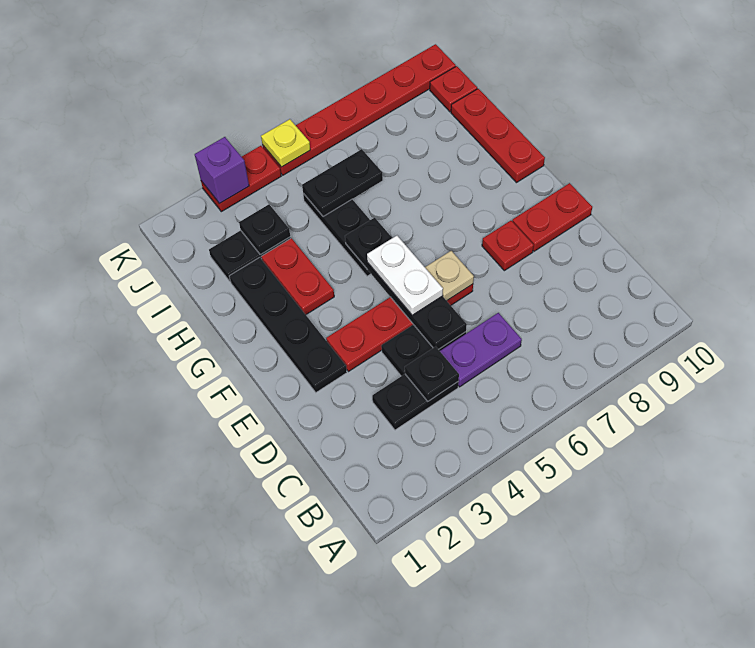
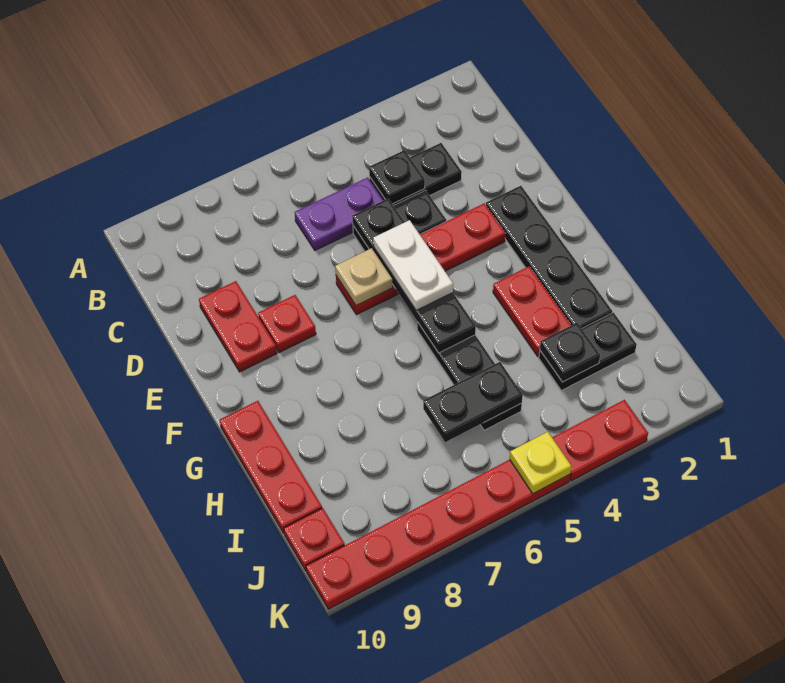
red 1x2 plate [512,183,592,251] -> red 1x2 plate turned to [199,281,277,372]
purple 1x1 brick [195,137,249,204] -> none

